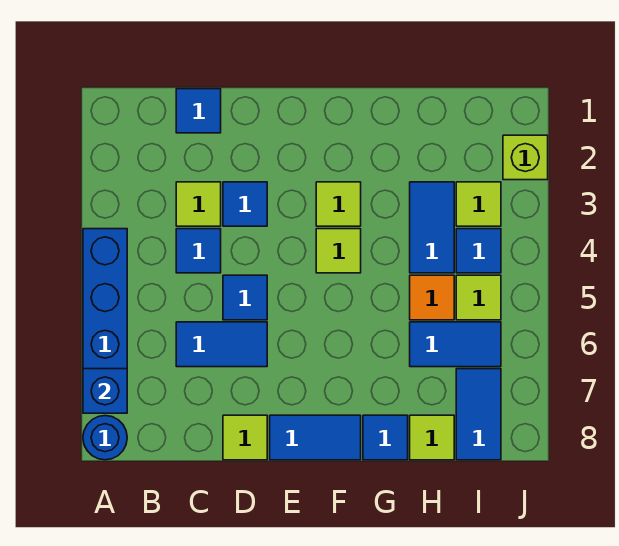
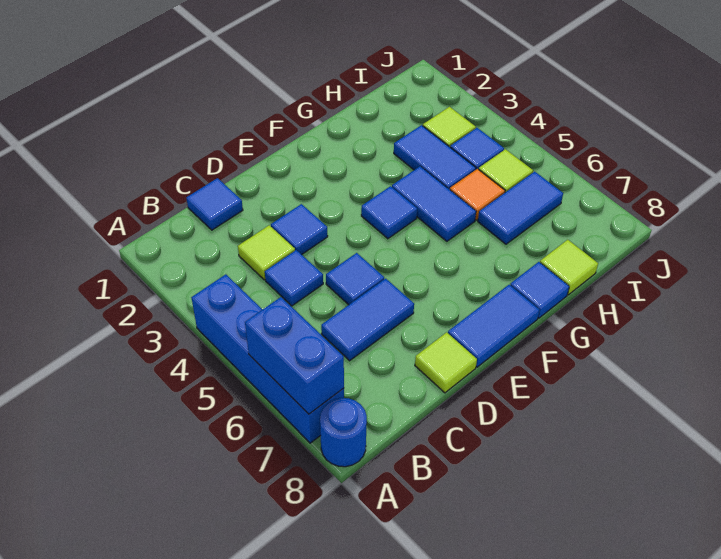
blue 1x1 brick [83,369,127,413] -> blue 1x2 brick [245,297,344,414]
lime 1x1 tile [316,182,361,226] -> none
lime 1x1 tile [316,229,361,273] -> blue 1x1 tile [361,186,417,239]
blue 1x2 tile [456,369,501,460] -> blue 1x2 tile moved to [392,166,476,241]
lime 1x1 brick [503,135,548,180] -> none

